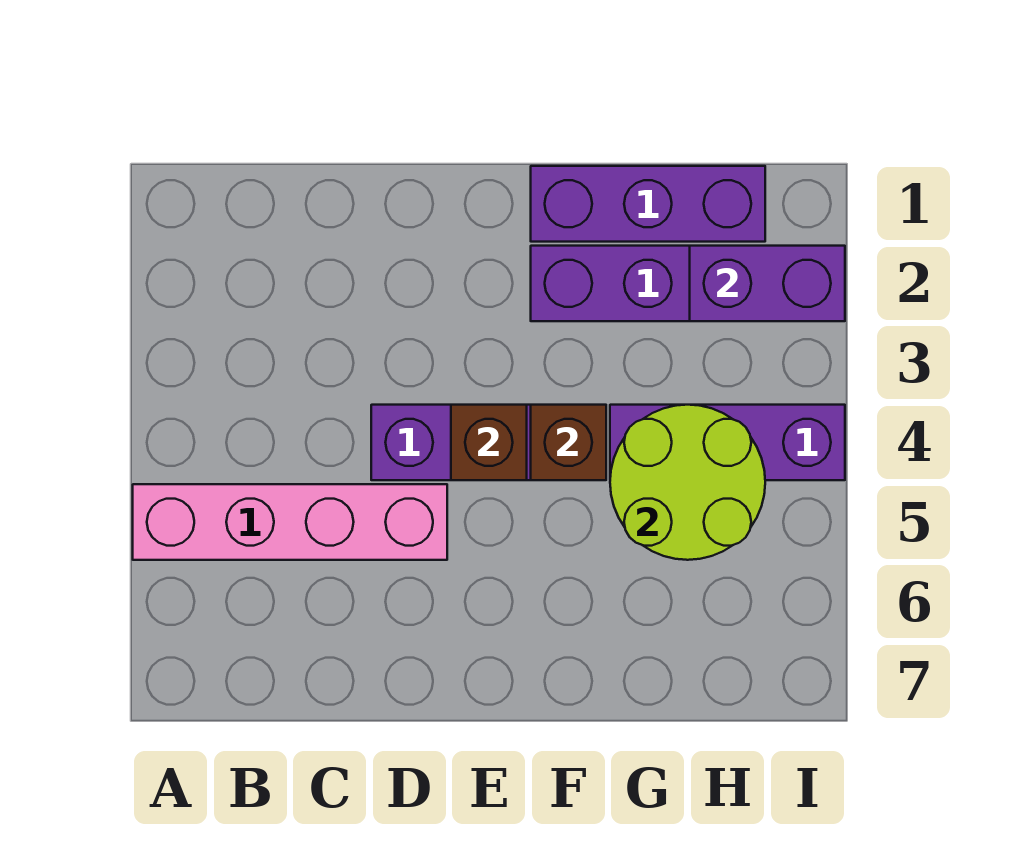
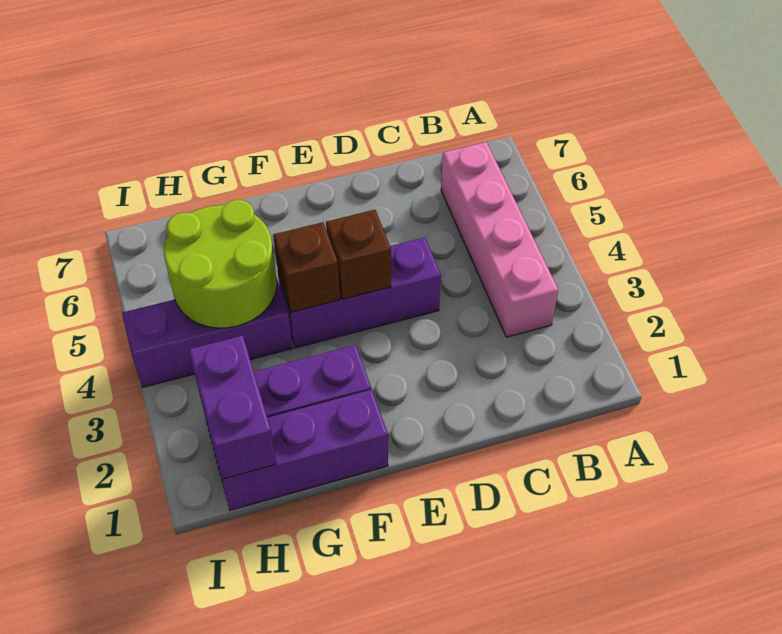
pink 1x4 brick [133,484,447,560] -> pink 1x4 brick turned to [441,142,558,337]
purple 1x2 brick [690,246,845,321] -> purple 1x2 brick turned to [189,336,276,480]

